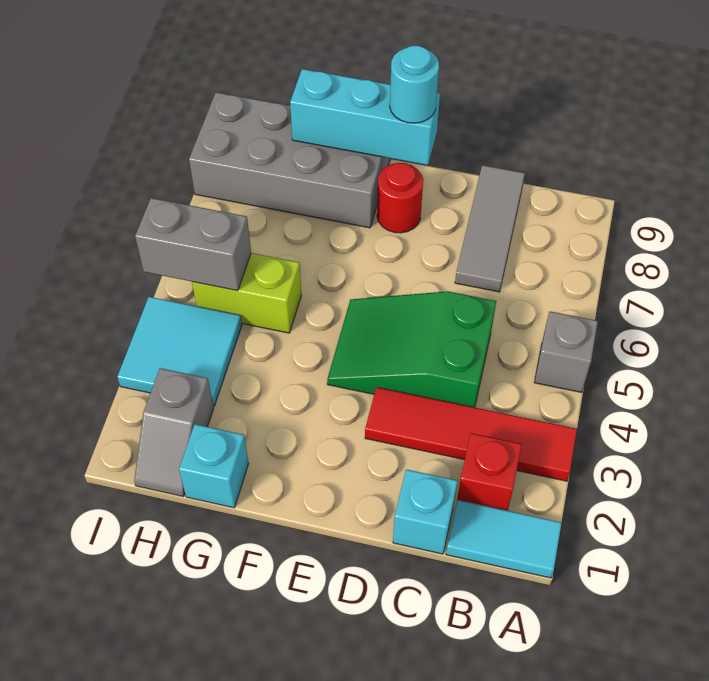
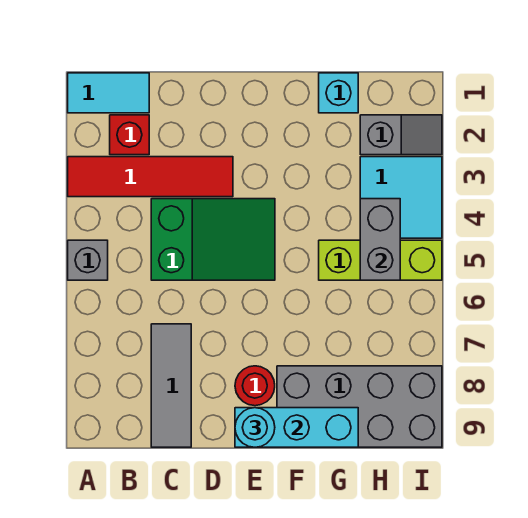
cyan 1x1 brick [393,469,457,554] -> none
lime 1x2 brick [192,253,301,333] -> lime 1x3 brick [319,240,442,280]
grey 1x2 slope [134,368,214,497] -> grey 1x2 slope turned to [360,115,442,155]
grey 1x2 brick [135,198,251,291] -> grey 1x2 brick turned to [360,199,400,280]

